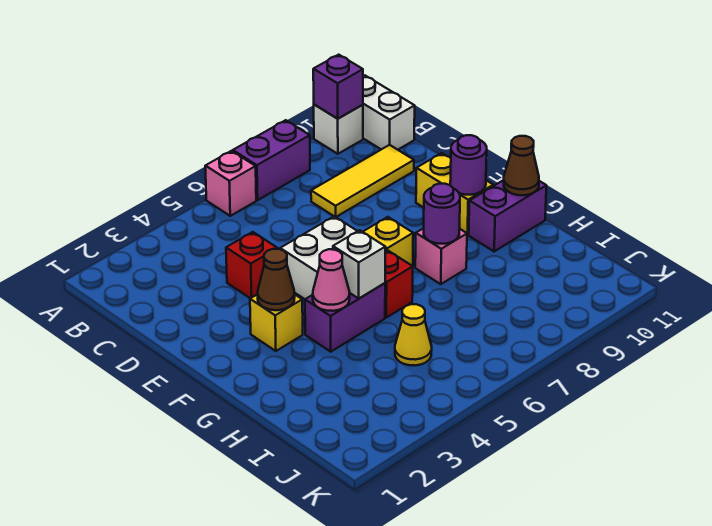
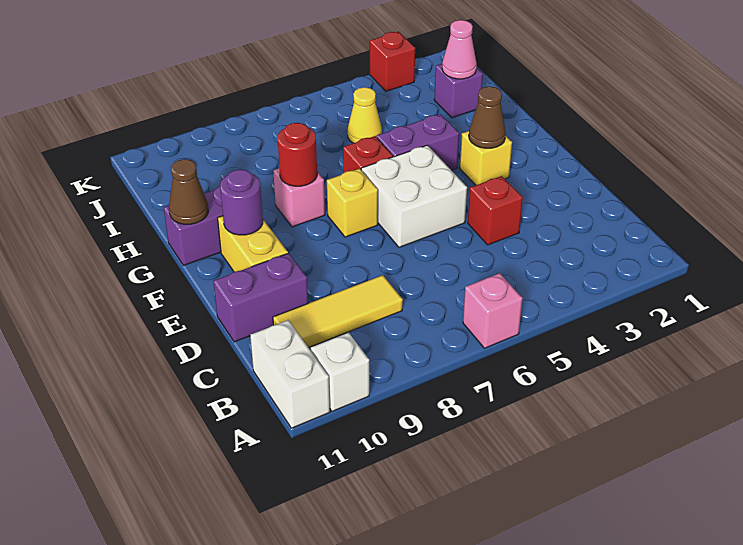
purple 1x2 brick [233,120,310,200] -> purple 1x2 brick moved to [213,253,308,342]
purple 1x1 brick [313,55,363,119] -> purple 1x1 brick moved to [434,64,483,118]
pink 1x1 cone [313,249,350,311] -> pink 1x1 cone moved to [442,20,477,79]
white 1x1 brick [333,230,385,298] -> none
purple 1x1 round brick [424,184,460,244] -> red 1x1 round brick [278,123,317,186]
none -> red 1x1 brick [370,32,415,91]

